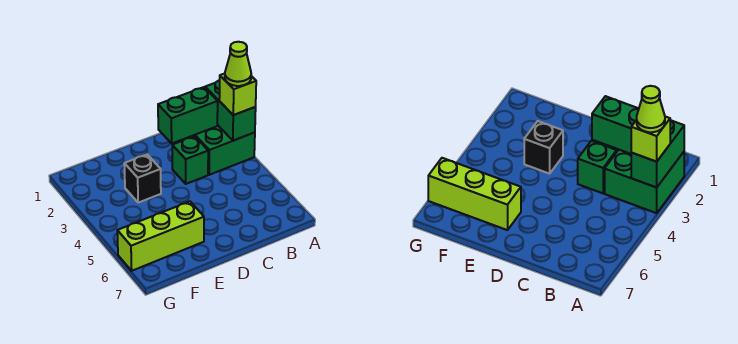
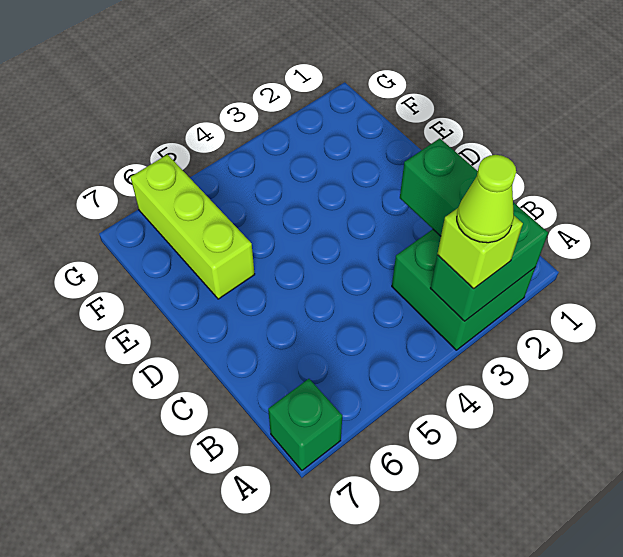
green 1x1 brick [172,136,208,184] -> green 1x1 brick moved to [268,379,342,470]
black 1x1 brick [124,155,161,203] -> none

